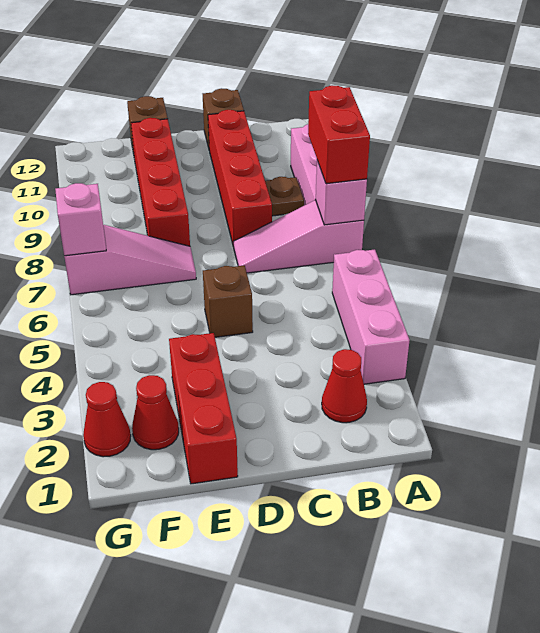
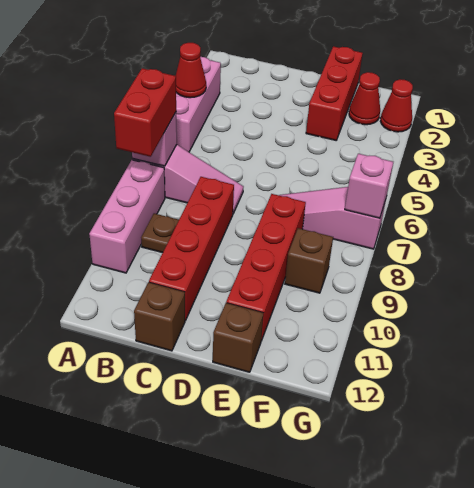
red 1x1 cone [322,349,367,423] -> red 1x1 cone moved to [176,43,206,98]
brown 1x1 brick [203,265,253,337] -> brown 1x1 brick moved to [285,228,333,293]

